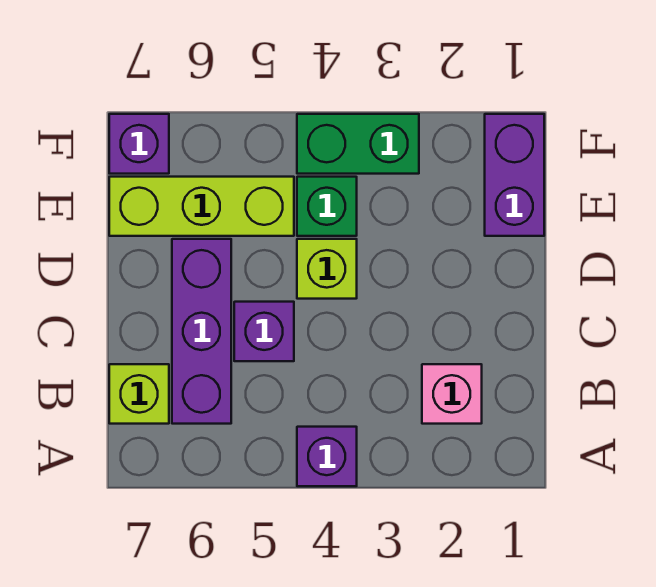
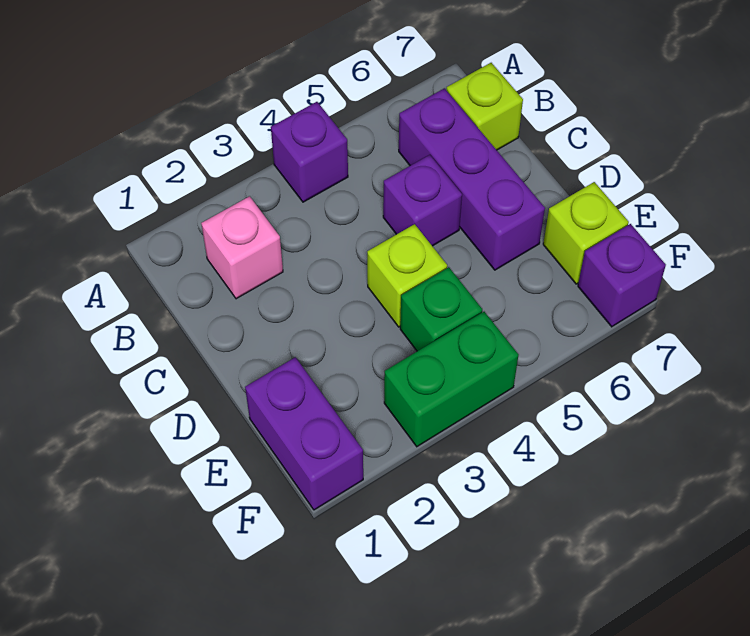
lime 1x3 brick [109,177,294,236] -> lime 1x1 brick [543,182,629,284]

